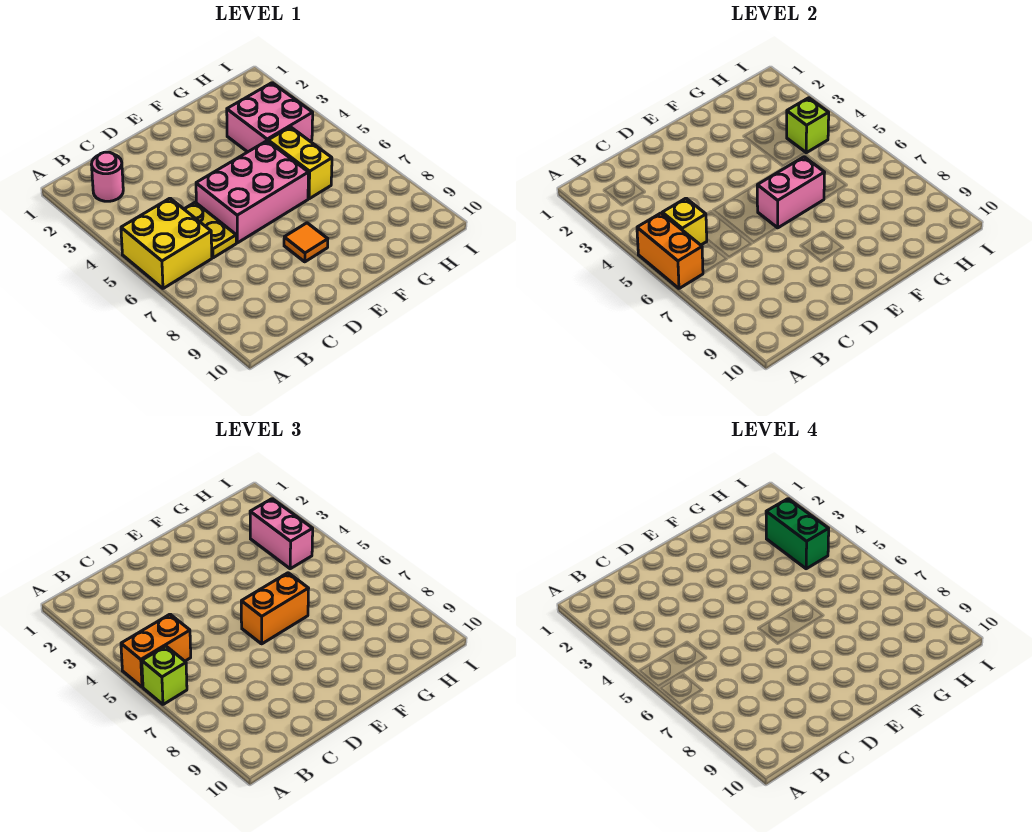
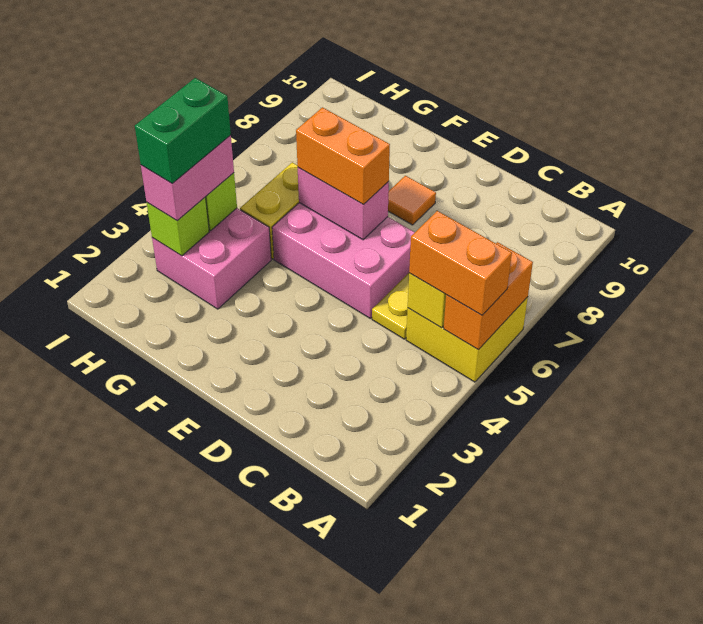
lime 1x1 brick [142,646,187,704] -> lime 1x1 brick moved to [147,198,209,256]
pink 1x1 round brick [91,152,123,201] -> none

